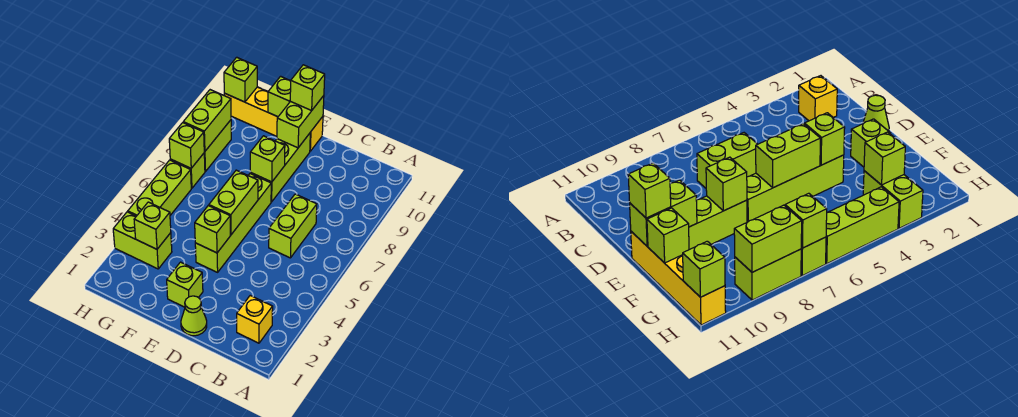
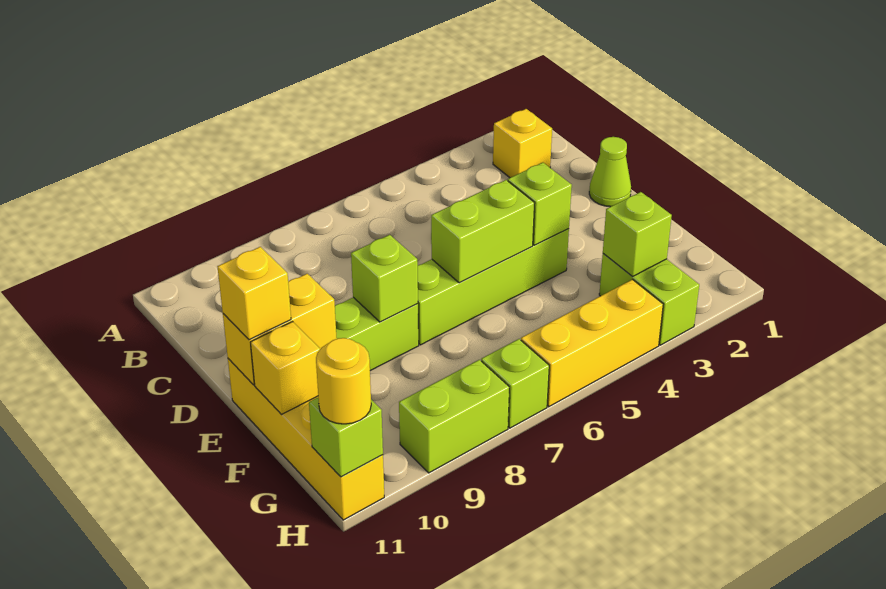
lime 1x2 brick [269,194,317,258] -> none
lime 1x1 brick [167,262,203,307] -> none
lime 1x2 brick [277,96,324,148] -> yellow 1x2 brick [223,274,337,385]
lime 1x1 brick [290,65,325,111] -> yellow 1x1 brick [217,247,291,340]
lime 1x1 brick [268,76,291,117] -> yellow 1x1 brick [250,322,320,415]
lime 1x3 brick [128,160,191,216] -> yellow 1x3 brick [521,279,663,407]
lime 1x1 brick [169,123,205,168] -> none
lime 1x2 brick [183,90,231,151] -> none
none -> yellow 1x1 round brick [316,338,371,424]

